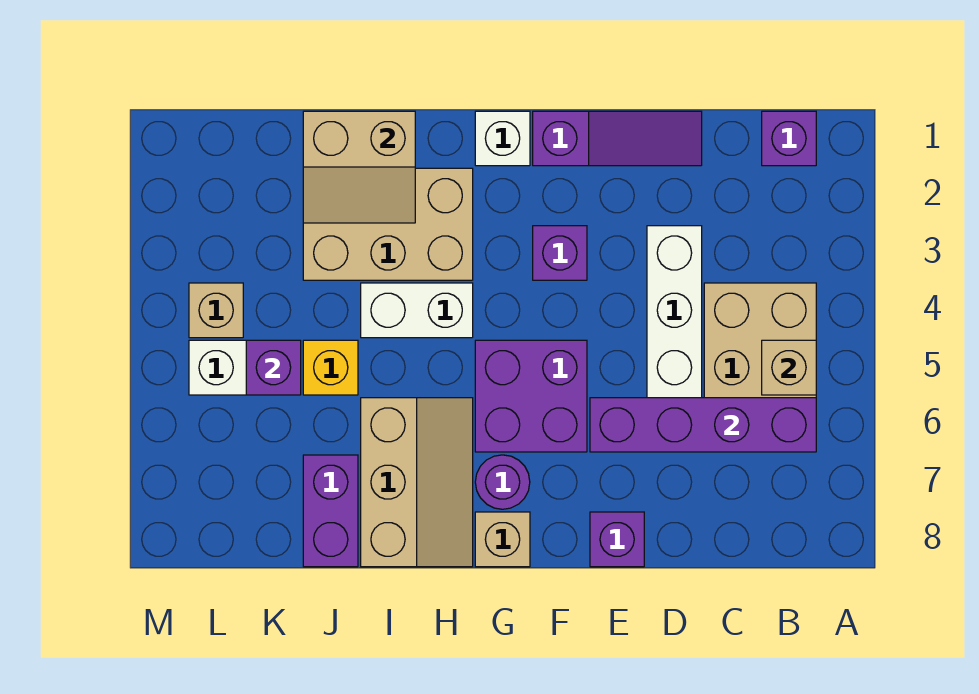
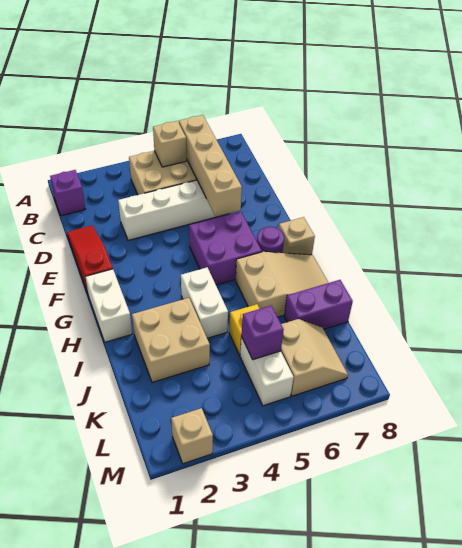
purple 1x4 brick [590,398,816,452] -> tan 1x4 brick [179,115,242,217]
purple 1x3 slope [533,111,702,166] -> red 1x3 slope [67,226,113,296]
purple 1x1 brick [590,512,644,567] -> none
purple 1x1 brick [533,226,587,280] -> none
white 1x1 brick [475,111,530,166] -> white 1x2 brick [85,269,132,342]
tan 2x3 brick [303,168,473,280] -> tan 2x2 brick [132,298,210,382]
tan 2x3 slope [361,398,473,567] -> tan 2x3 slope turned to [235,252,328,317]
tan 2x2 slope [303,111,415,223] -> tan 2x2 slope moved to [281,319,348,396]
tan 1x1 brick [189,283,243,338] -> tan 1x1 brick moved to [171,408,213,464]

